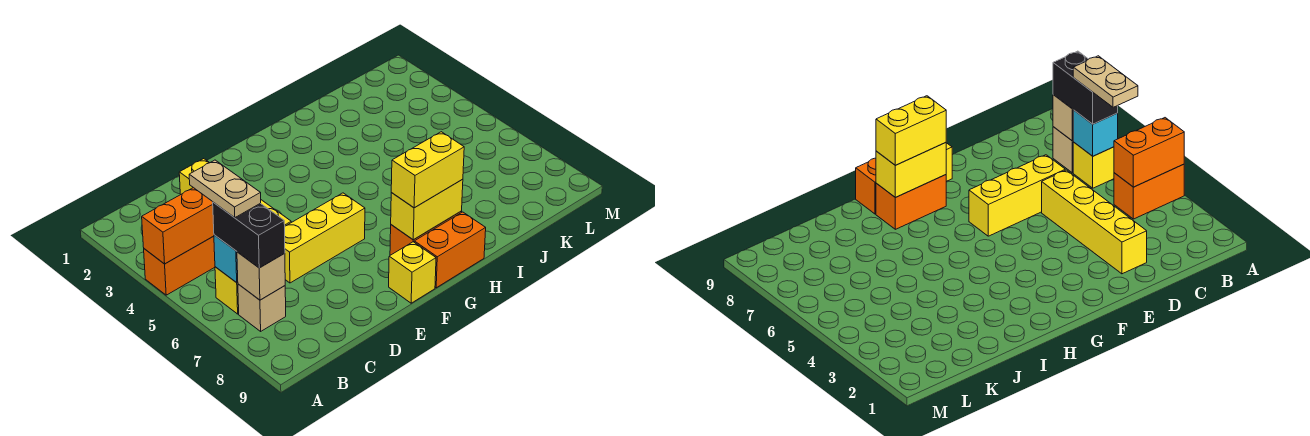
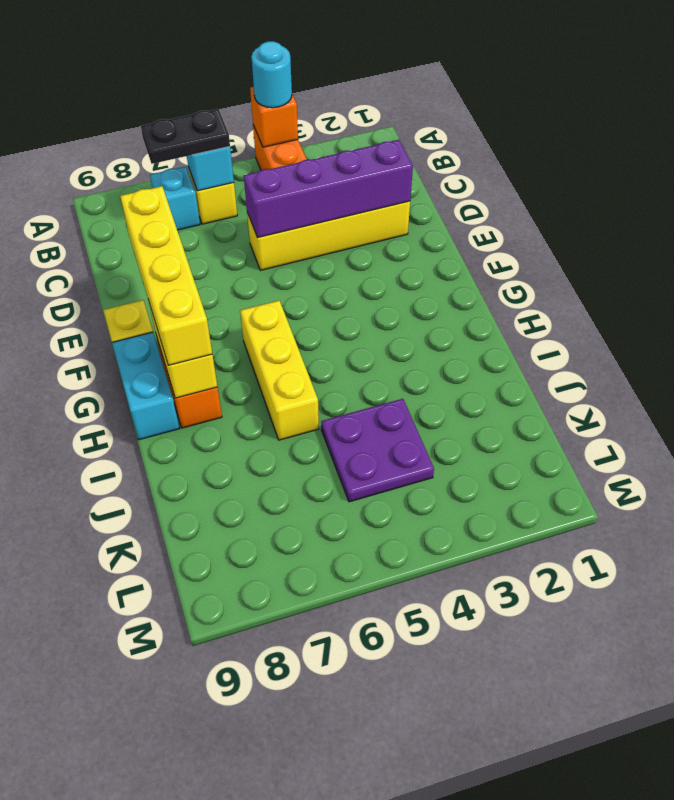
orange 1x2 brick [142,188,214,264] -> orange 1x1 brick [250,87,298,147]
none -> cyan 1x1 round brick [251,41,292,108]
tan 1x2 plate [189,160,261,218] -> none
black 1x2 brick [213,202,285,268] -> black 1x2 plate [141,109,230,164]
tan 1x1 brick [238,284,286,331] -> cyan 1x1 brick [150,167,200,230]
tan 1x1 brick [237,252,285,300] -> none
none -> purple 1x4 brick [244,140,413,238]
yellow 1x3 brick [285,193,365,283] -> yellow 1x3 brick moved to [240,301,319,440]
yellow 1x2 brick [391,132,464,208] -> yellow 1x4 brick [120,186,212,365]
orange 1x2 brick [414,212,486,288] -> cyan 1x2 brick [112,332,179,440]
none -> purple 2x2 plate [321,399,434,502]

